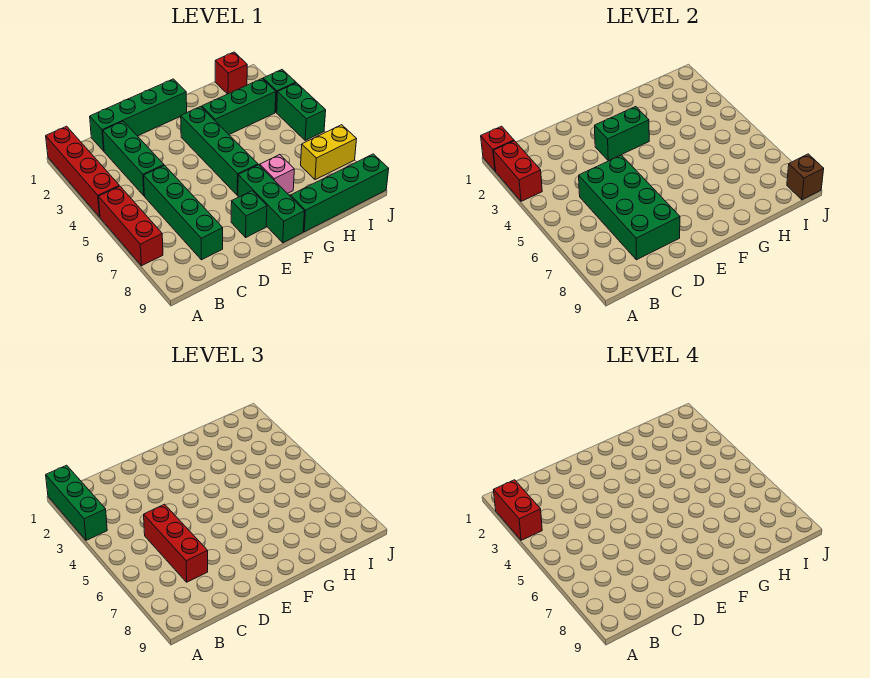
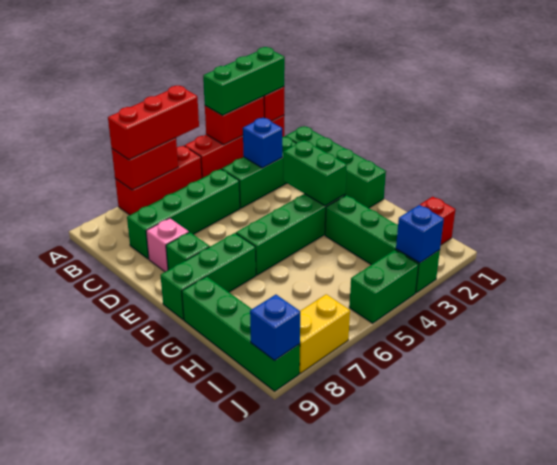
red 1x2 brick [494,480,542,540] -> red 1x2 brick moved to [112,138,178,190]
none -> blue 1x1 brick [243,118,282,168]
green 2x4 brick [579,155,680,260] -> none
red 1x3 brick [144,504,208,582] -> red 1x3 brick moved to [108,86,199,160]
pink 1x1 brick [260,155,294,194] -> pink 1x1 brick moved to [146,218,189,272]
yellow 1x2 brick [301,125,356,180] -> yellow 1x2 brick turned to [299,294,350,373]
none -> blue 1x1 brick [396,205,444,263]
brown 1x1 brick [787,154,824,200] -> blue 1x1 brick [250,295,300,361]

